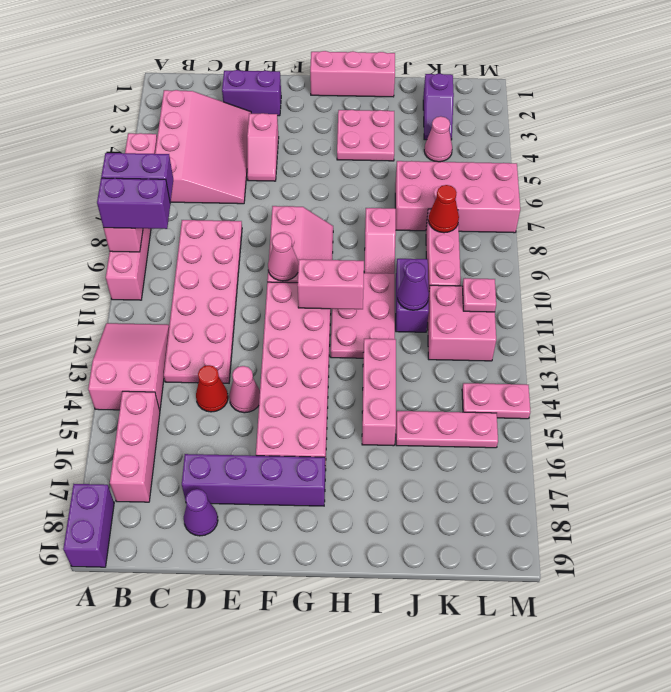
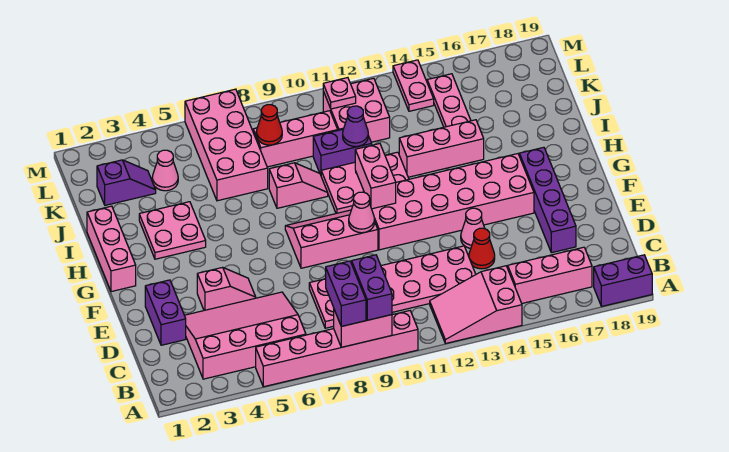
purple 1x1 cone [184,489,218,536] -> none

